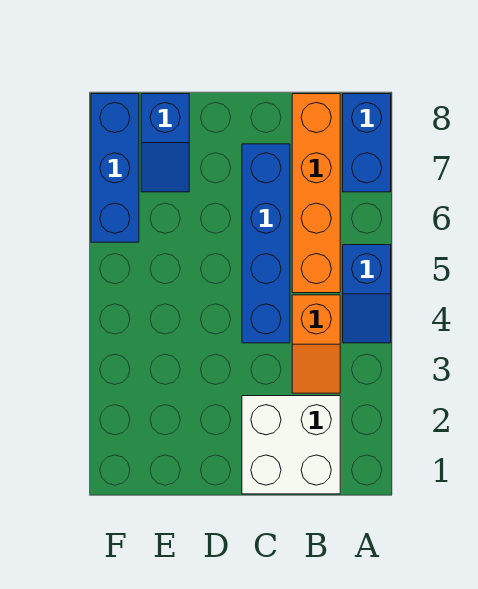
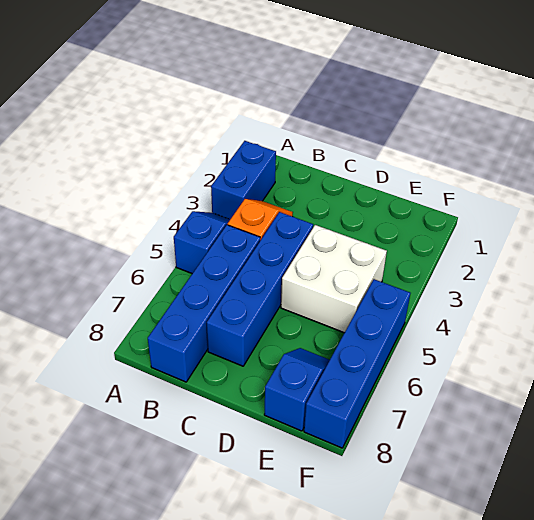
blue 1x2 brick [343,94,391,192] -> blue 1x2 brick moved to [211,141,276,219]
white 2x2 brick [242,396,340,494] -> white 2x2 brick moved to [281,225,387,333]
orange 1x4 brick [292,94,340,293] -> blue 1x4 brick [148,225,260,382]
blue 1x3 brick [91,94,139,242] -> blue 1x4 brick [304,279,410,448]

